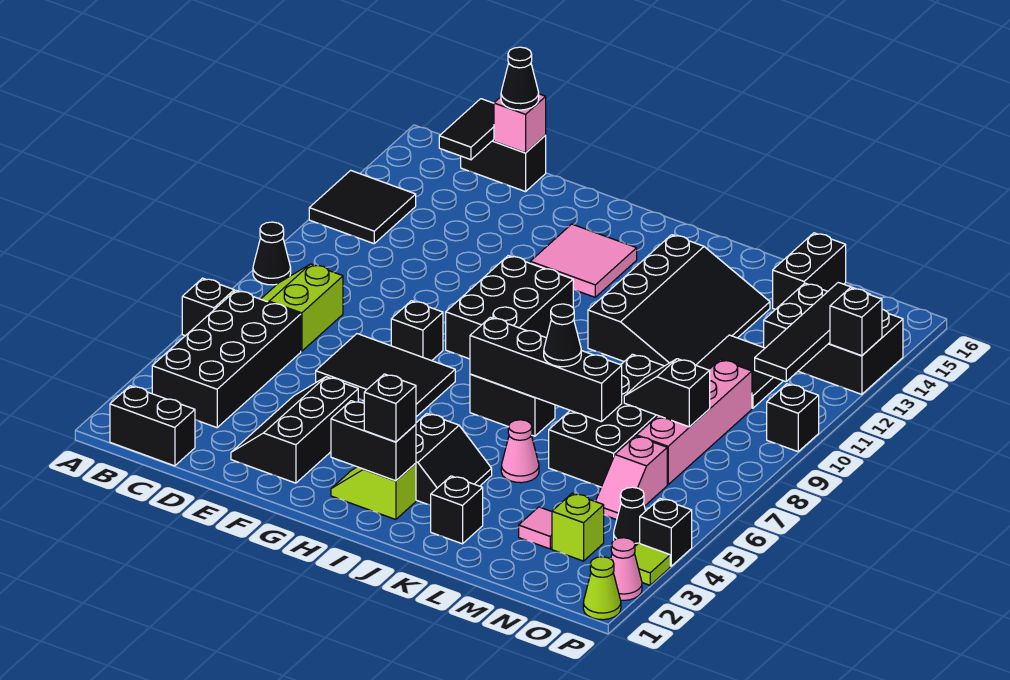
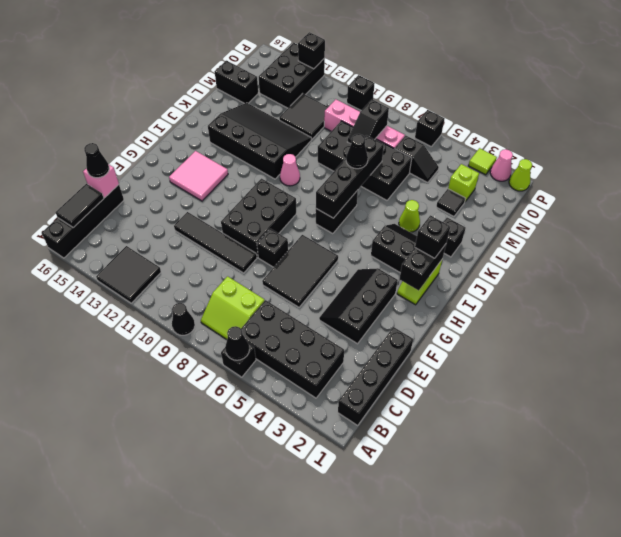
black 1x2 brick [110,386,195,466] -> black 1x4 brick [338,327,413,425]
black 1x2 tile [439,99,494,160] -> black 1x2 tile turned to [56,184,104,228]
black 1x2 brick [461,135,546,192] -> black 1x4 brick [42,185,124,258]
black 2x3 slope [231,377,358,483] -> black 2x3 slope turned to [319,268,398,344]
black 2x3 brick [446,256,573,359] -> black 2x3 brick turned to [221,179,296,257]
none -> lime 1x1 cone [399,200,420,232]
pink 1x1 cone [501,420,539,483] -> pink 1x1 cone moved to [280,154,300,186]
pink 1x1 tile [519,507,552,549] -> black 1x1 tile [436,189,465,216]
pink 1x2 slope [595,436,667,520] -> black 1x2 slope [395,136,439,183]
black 1x1 cone [614,487,645,546] -> black 1x1 cone moved to [225,326,249,360]
black 1x4 tile [755,282,870,382] -> black 1x4 tile moved to [174,212,257,273]
black 1x1 brick [640,499,692,566] -> black 1x1 brick moved to [415,110,445,146]

